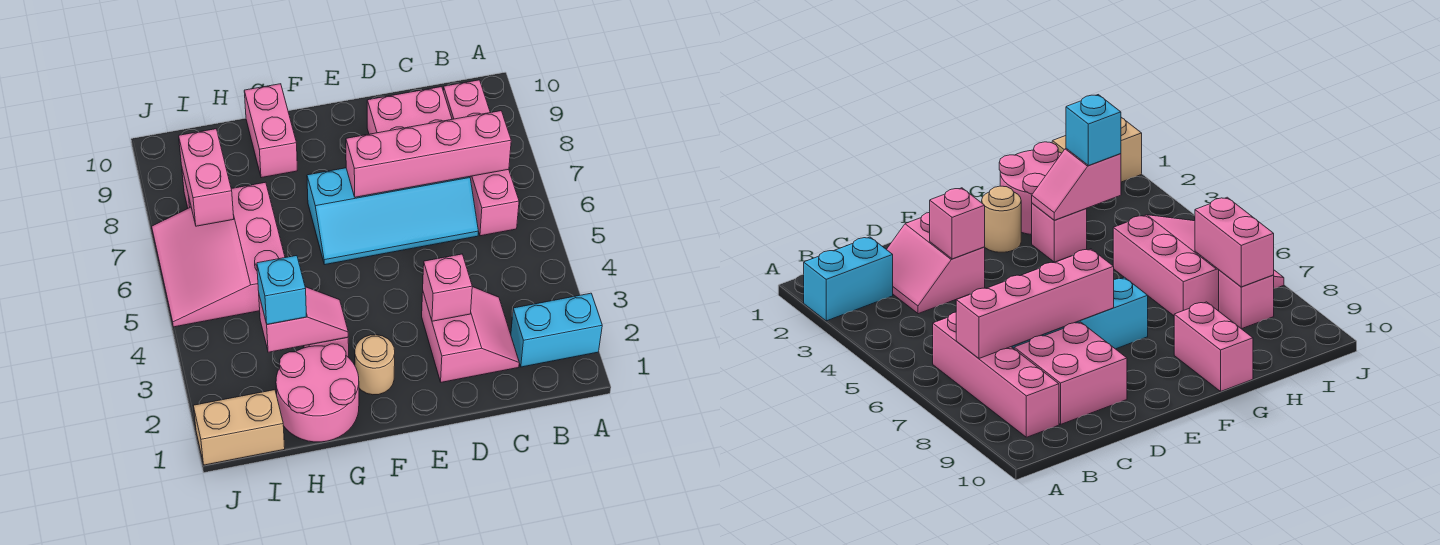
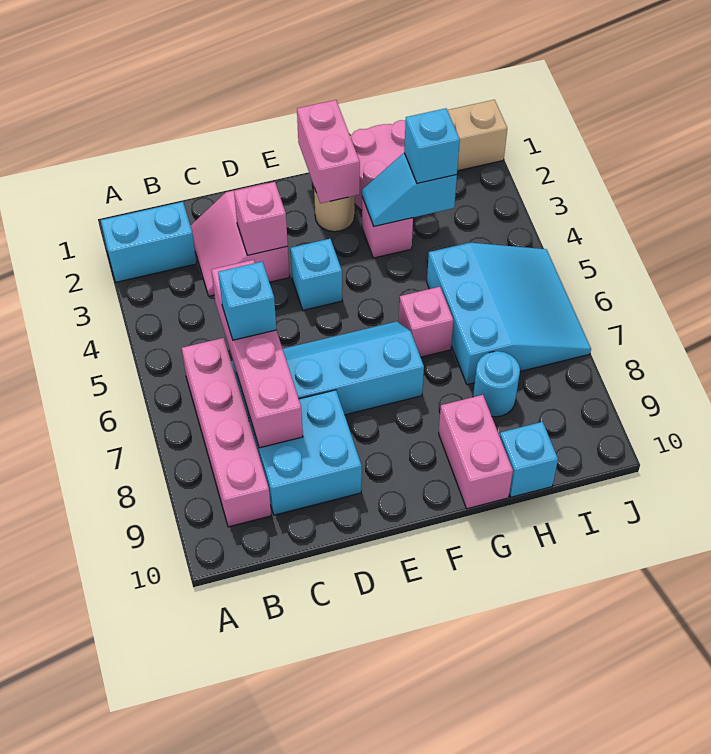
pink 1x4 brick [346,111,511,197] -> pink 1x4 brick turned to [211,260,303,448]
none -> cyan 1x1 brick [218,262,276,340]
pink 2x2 brick [367,87,452,134] -> cyan 2x2 brick [248,390,362,515]
none -> cyan 1x1 brick [290,239,342,310]
pink 1x2 slope [259,287,348,352] -> cyan 1x2 slope [362,153,457,226]
pink 3x3 slope [152,182,285,327] -> cyan 3x3 slope [427,243,591,385]
none -> cyan 1x1 round brick [473,351,520,417]
none -> cyan 1x1 brick [500,422,558,497]
pink 1x2 brick [179,129,234,226] -> pink 1x2 brick moved to [297,100,360,203]
pink 1x1 brick [1219,270,1274,329] -> pink 1x1 brick moved to [399,287,453,357]

